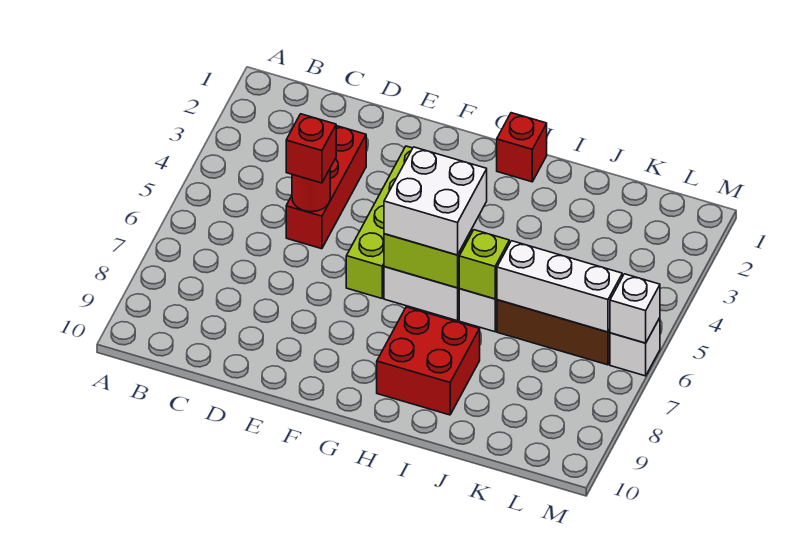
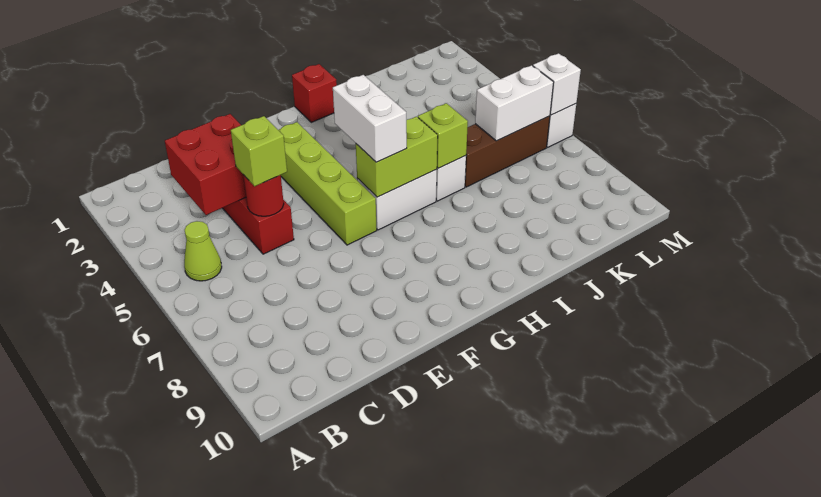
none -> lime 1x1 cone [184,221,222,281]
red 1x1 brick [286,114,336,183] -> lime 1x1 brick [231,116,287,186]
white 2x2 brick [384,147,487,255] -> white 1x2 brick [333,75,407,162]
red 2x2 brick [377,307,480,415] -> red 2x2 brick moved to [165,114,246,215]
white 1x3 brick [497,241,622,332] -> white 1x2 brick [475,65,554,141]

